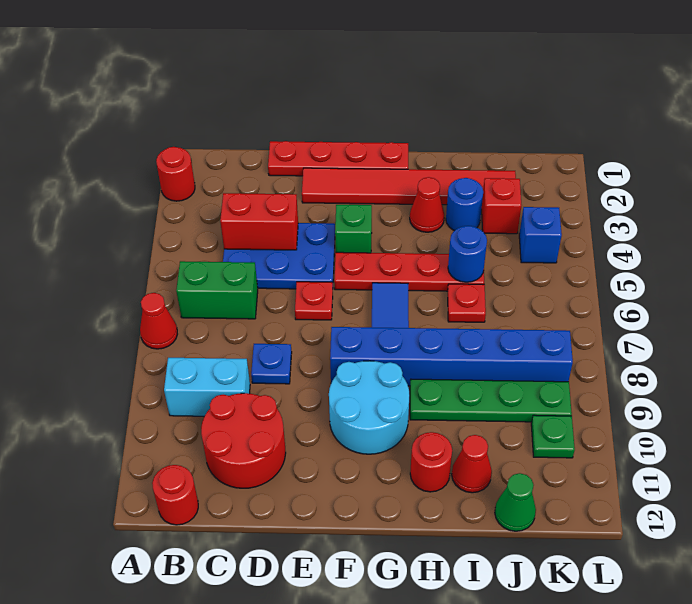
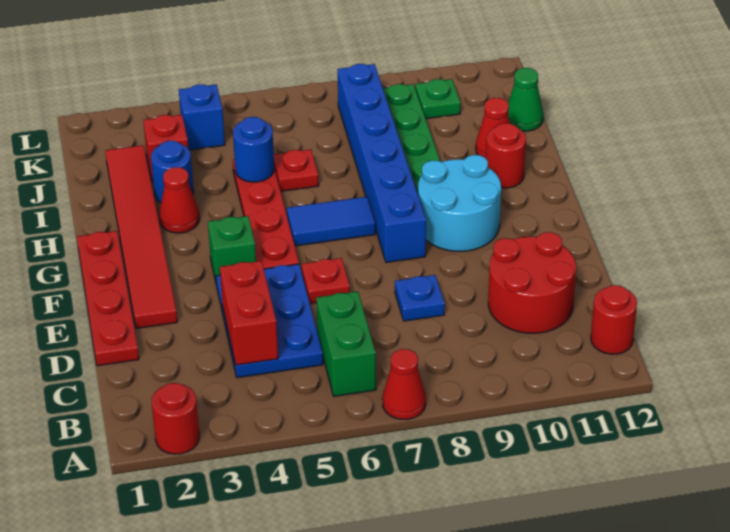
cyan 1x2 brick [164,358,250,416] -> none

